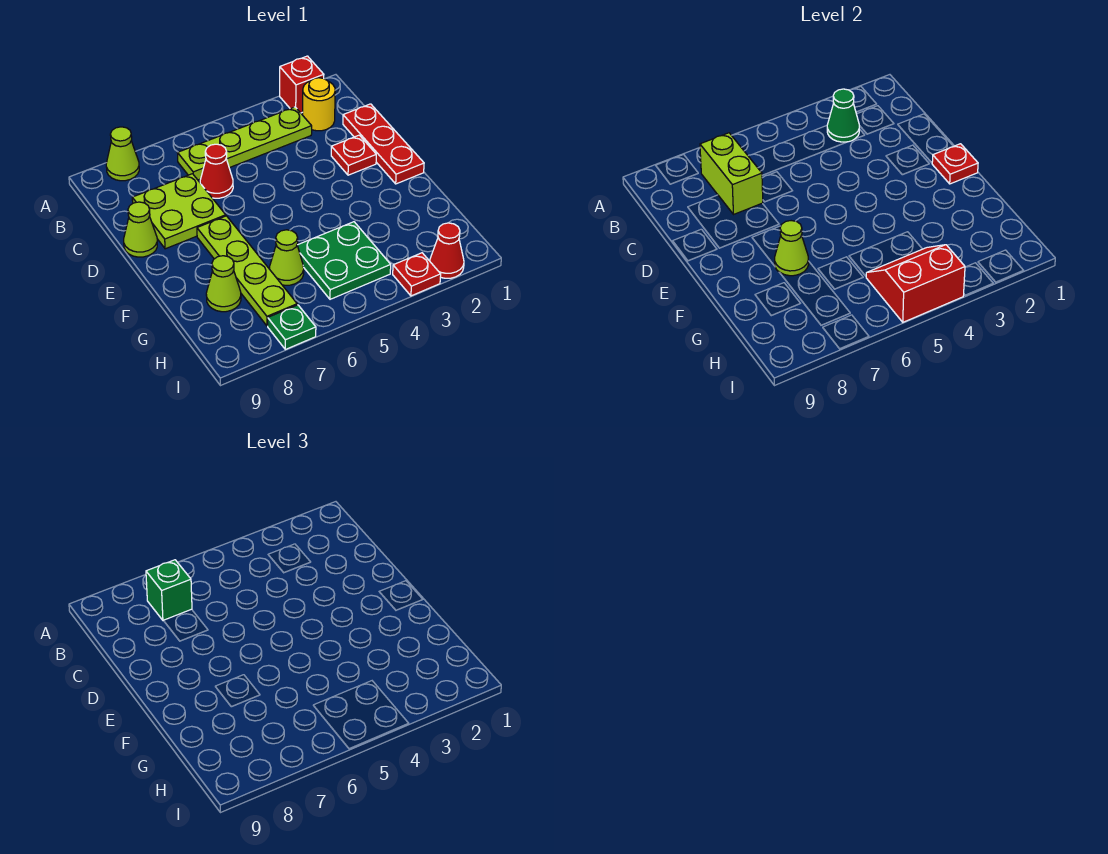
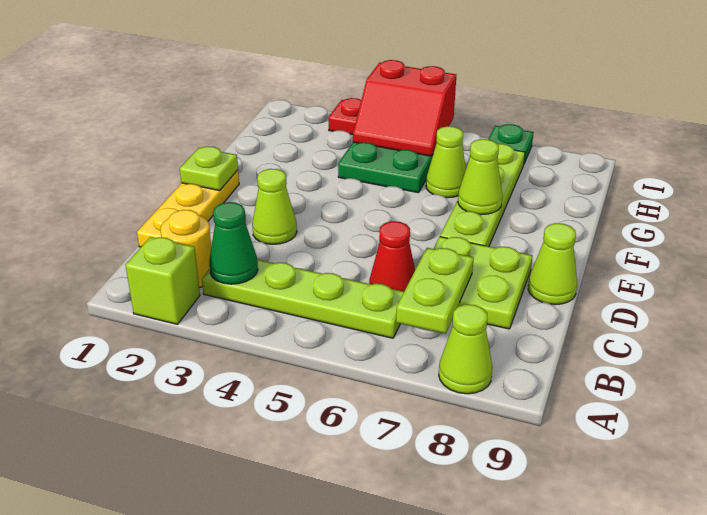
red 1x1 brick [280,56,324,113] -> lime 1x1 brick [126,237,200,324]
lime 1x2 brick [700,133,763,214] -> lime 1x2 plate [396,248,474,334]
green 1x1 brick [146,560,192,621] -> none
red 1x3 plate [343,104,424,184] -> yellow 1x3 plate [137,170,239,247]
red 1x1 plate [331,135,376,175] -> none
red 1x1 plate [932,144,978,184] -> lime 1x1 plate [180,146,238,191]
lime 1x1 cone [206,256,241,312] -> lime 1x1 cone moved to [252,169,297,244]
red 1x1 cone [430,223,464,278] -> none

